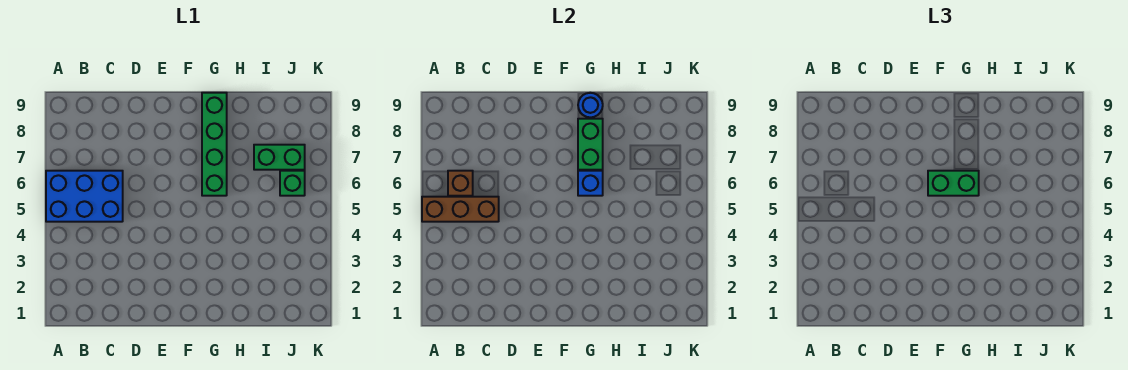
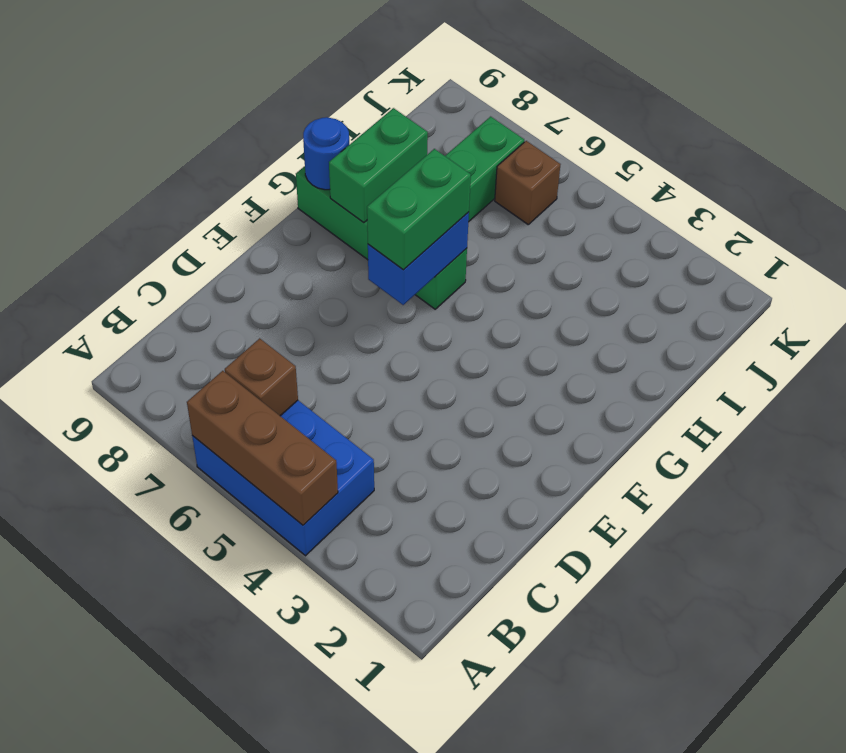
blue 2x3 brick [46,171,123,222] -> blue 2x3 brick turned to [192,400,374,556]
brown 1x3 brick [422,197,499,222] -> brown 1x3 brick turned to [187,371,338,525]
blue 1x1 brick [578,171,603,196] -> blue 1x2 brick [368,212,469,305]
green 1x2 brick [578,119,603,170] -> green 1x2 brick turned to [329,108,428,223]
green 1x1 brick [280,171,305,196] -> brown 1x1 brick [495,141,561,224]

